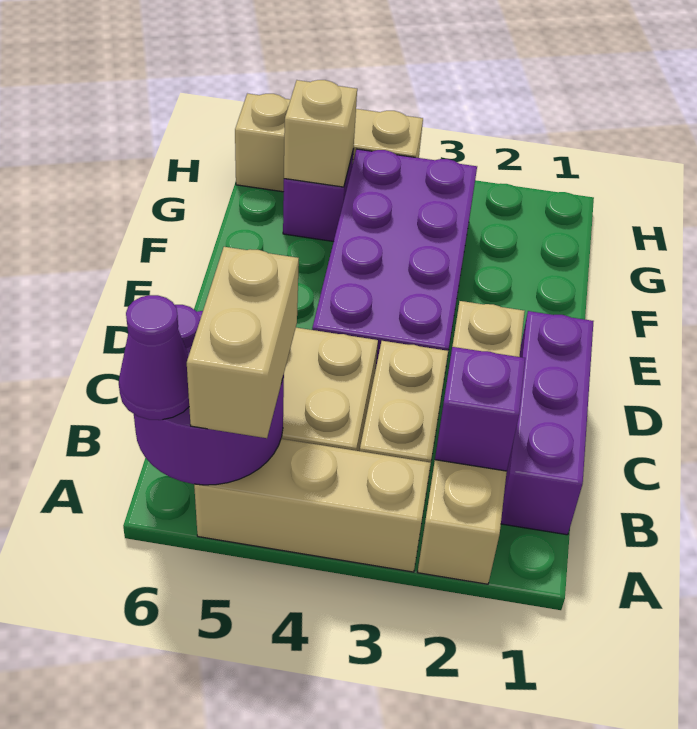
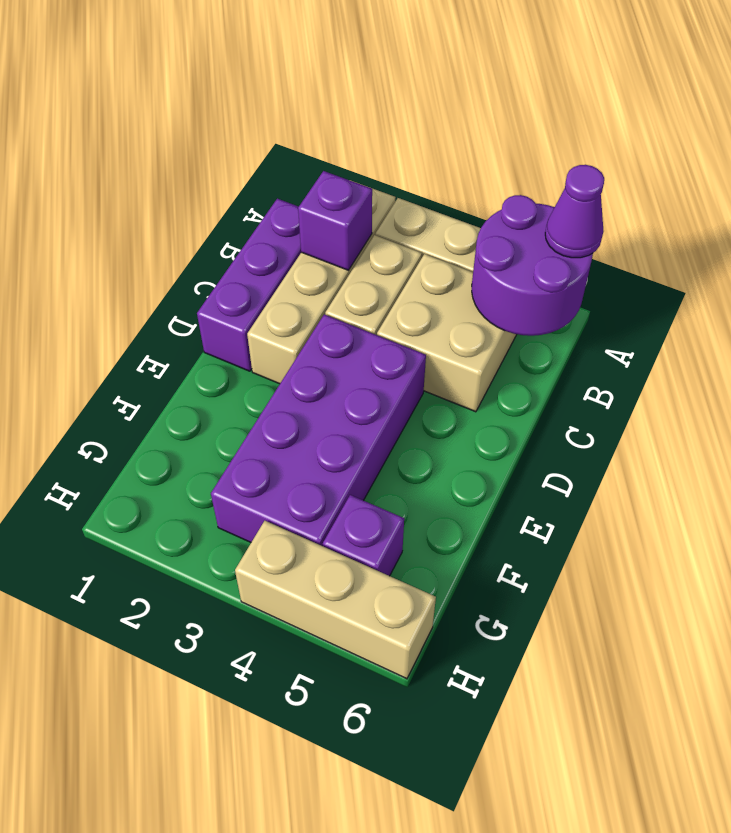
tan 1x2 brick [187,247,299,438] -> none
tan 1x1 brick [284,80,357,187] -> none

